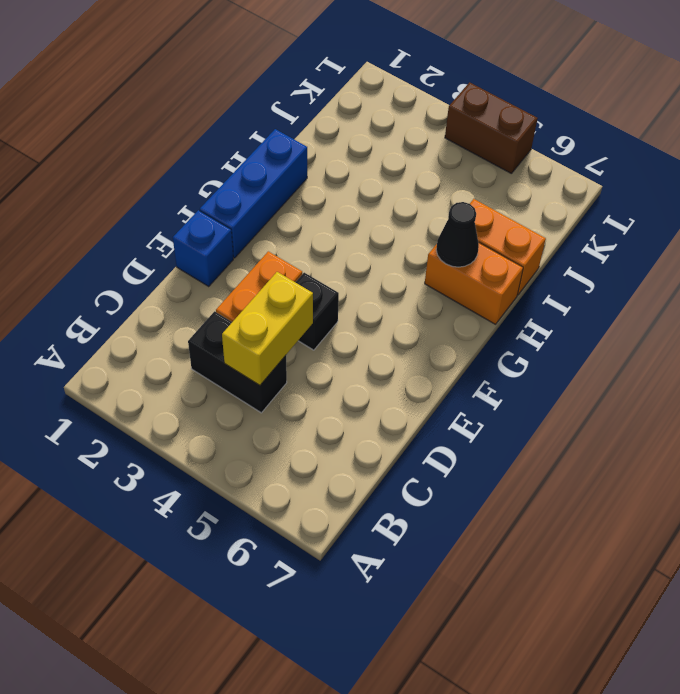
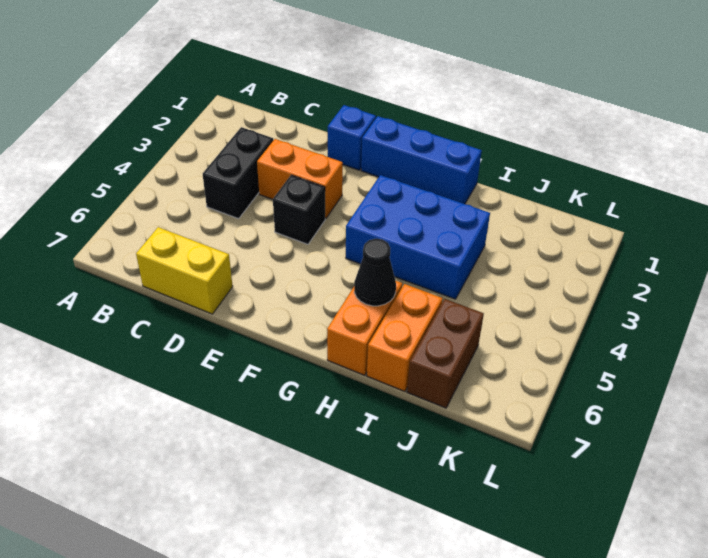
yellow 1x2 brick [222,272,313,385] -> yellow 1x2 brick moved to [136,227,233,314]
none -> blue 2x3 brick [346,175,490,299]
brown 1x2 brick [445,82,538,174] -> brown 1x2 brick moved to [407,299,484,408]

